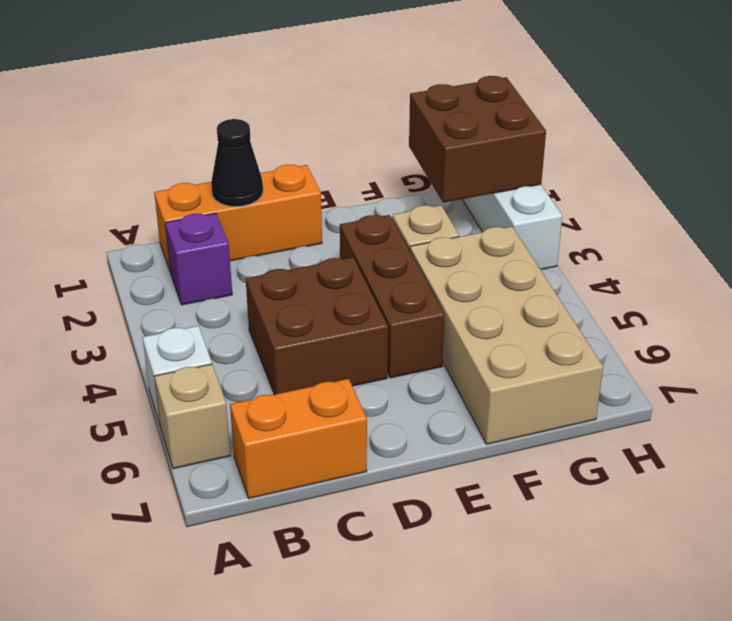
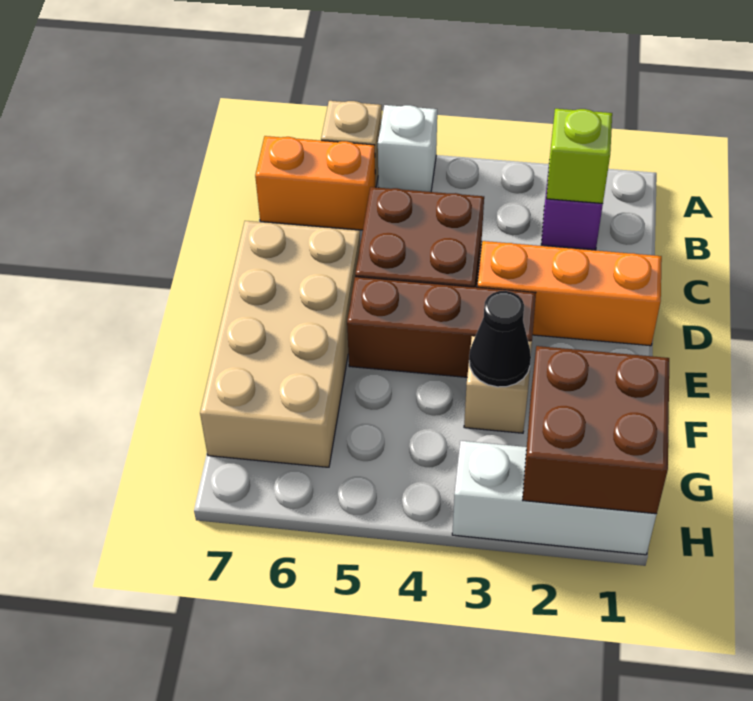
orange 1x3 brick [154,165,322,271] -> orange 1x3 brick turned to [477,241,662,346]
none -> lime 1x1 brick [546,109,612,203]
orange 1x2 brick [230,379,367,499] -> orange 1x2 brick turned to [255,136,375,230]
black 1x1 cone [211,119,263,207] -> black 1x1 cone moved to [469,291,531,387]
tan 2x4 brick [410,227,603,444] -> tan 2x4 brick turned to [200,221,360,467]

